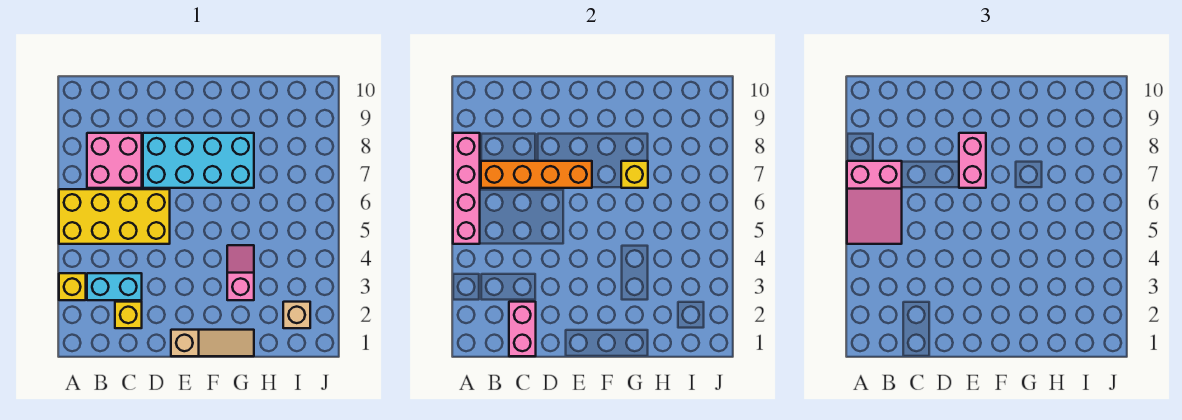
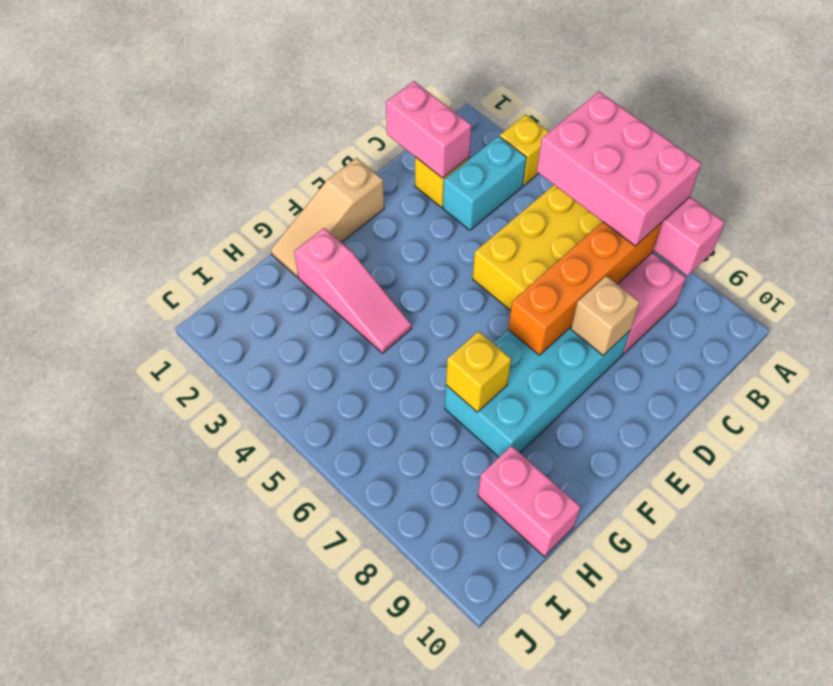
pink 2x3 slope [847,161,902,244] -> pink 2x3 brick [537,92,701,246]
pink 1x2 brick [959,133,986,188] -> pink 1x2 brick moved to [478,446,581,557]
pink 1x2 slope [227,245,254,300] -> pink 1x3 slope [294,228,411,353]
tan 1x1 brick [283,302,310,328] -> tan 1x1 brick moved to [571,276,640,355]

